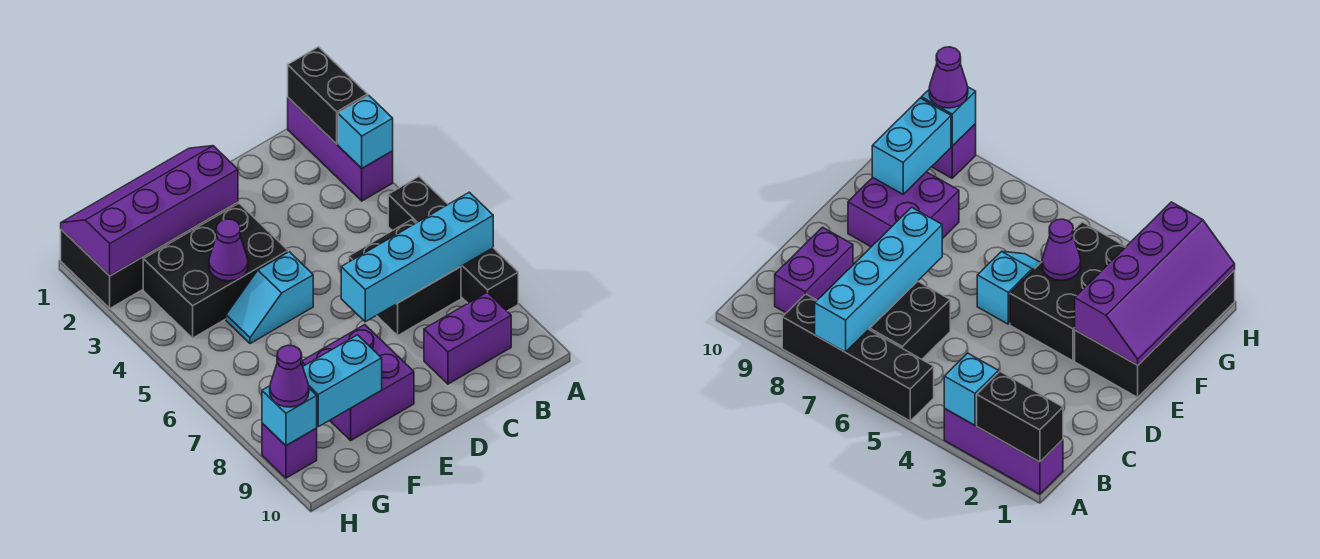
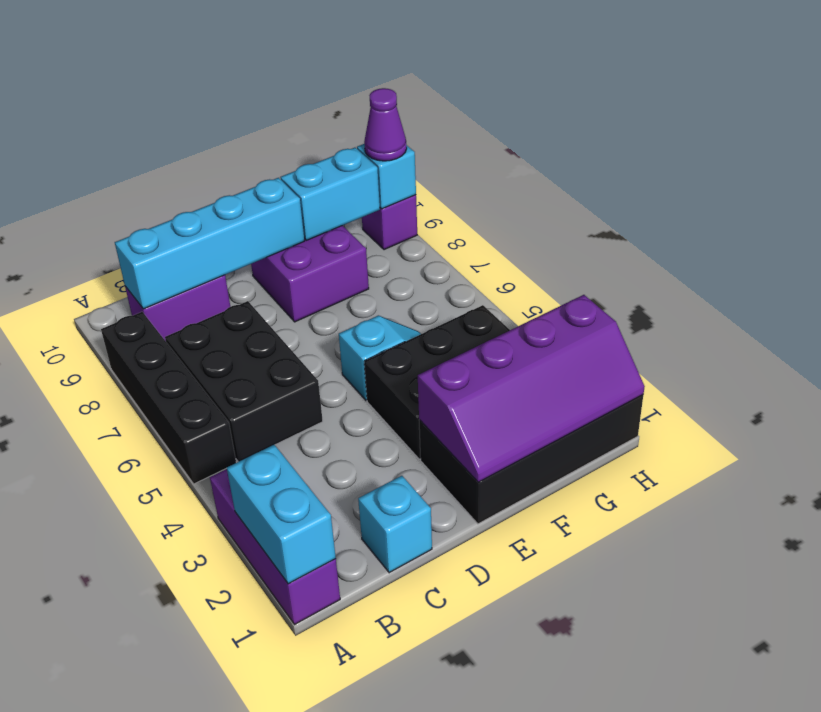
black 1x2 brick [288,47,368,144] -> cyan 1x2 brick [227,445,336,584]
cyan 1x1 brick [338,95,393,168] -> cyan 1x1 brick moved to [358,476,432,573]
cyan 1x4 brick [341,192,493,322] -> cyan 1x4 brick moved to [115,178,304,309]
black 2x2 brick [349,220,461,335] -> black 2x3 brick [165,301,323,462]
purple 1x1 cone [209,219,248,281] -> none

